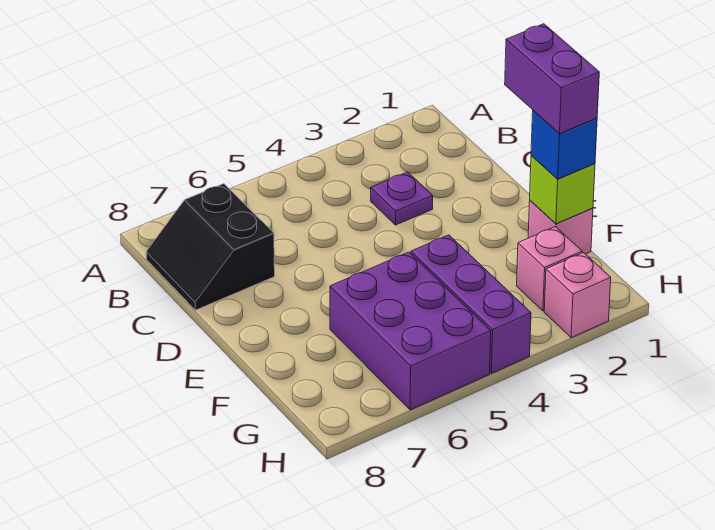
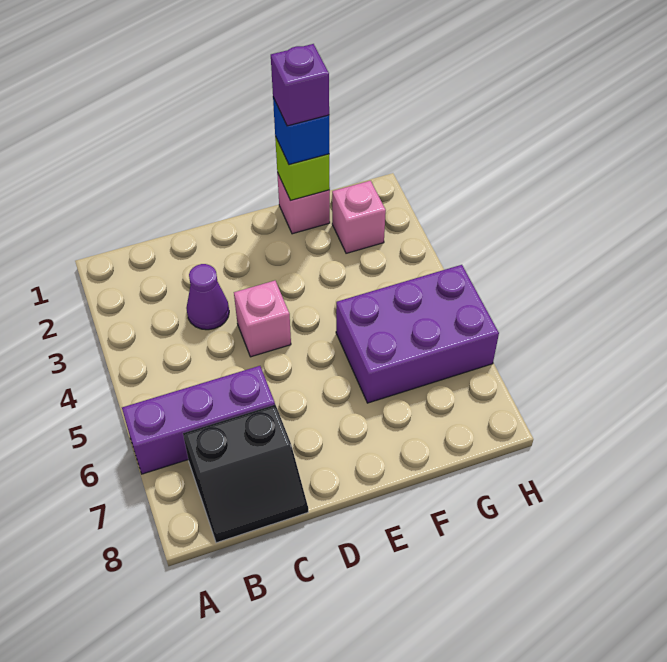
purple 1x1 plate [371,172,433,225] -> purple 1x1 cone [186,264,229,330]
purple 1x2 brick [505,24,599,133] -> purple 1x1 brick [271,44,329,126]
purple 1x3 brick [411,235,531,373] -> purple 1x3 brick moved to [122,366,275,474]
pink 1x1 brick [544,253,611,338] -> pink 1x1 brick moved to [234,281,291,357]

